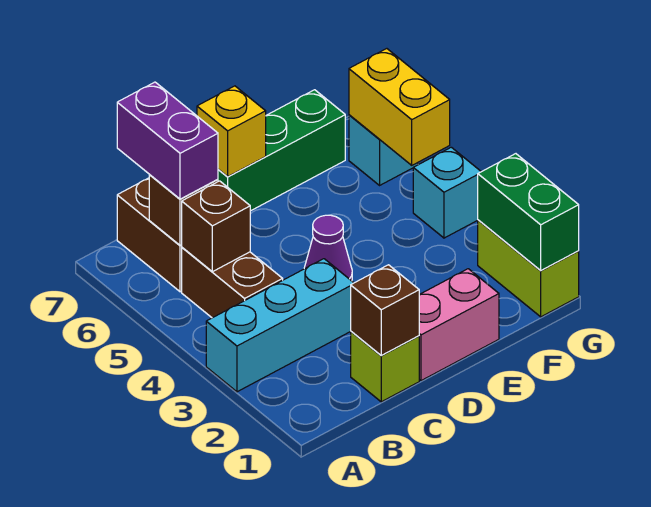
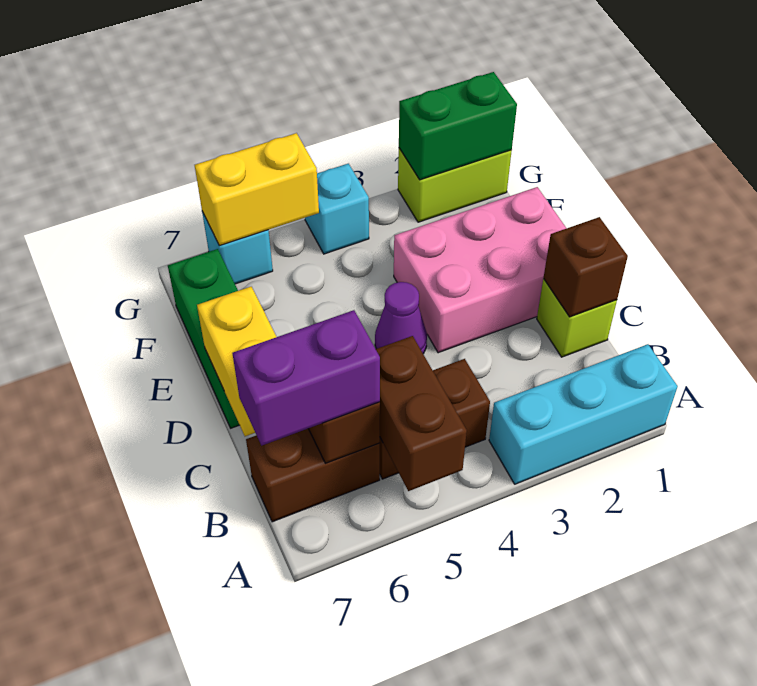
cyan 1x3 brick [206,259,354,392] -> cyan 1x3 brick turned to [489,344,678,484]
brown 1x1 brick [182,181,250,272] -> brown 1x2 brick [376,336,467,491]
pink 1x2 brick [419,269,499,381] -> pink 2x3 brick [394,187,567,353]
yellow 1x1 brick [197,86,266,176] -> yellow 1x2 brick [197,287,276,436]

